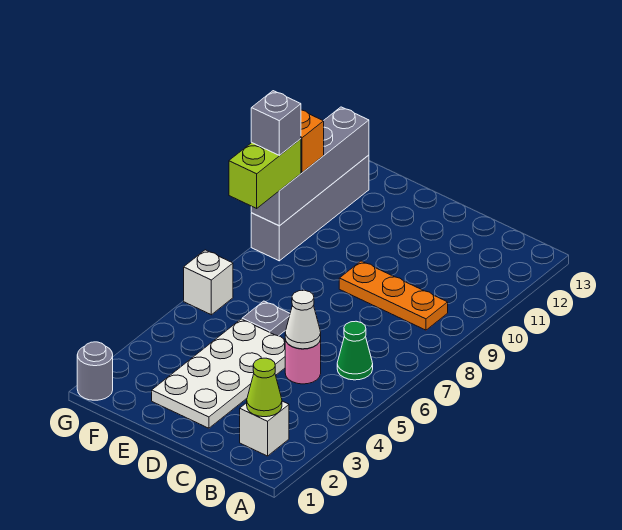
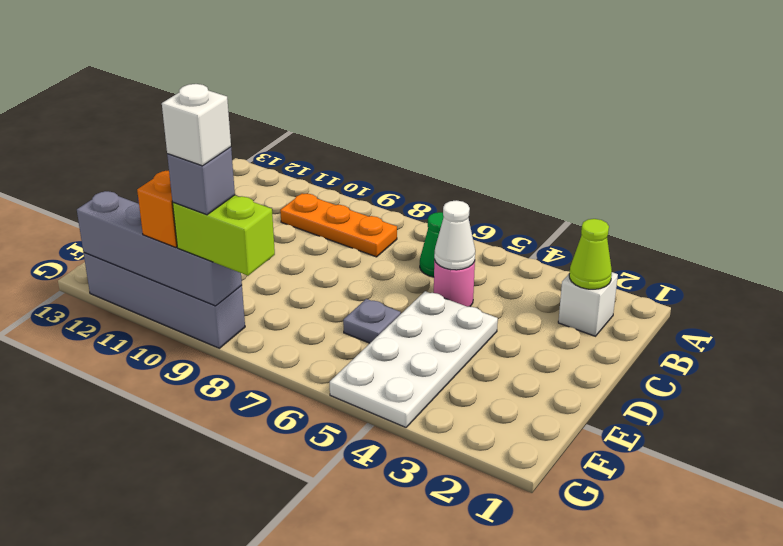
orange 1x3 plate [339,261,448,330] -> orange 1x3 plate turned to [280,193,397,257]
white 2x4 plate [152,319,285,428] -> white 2x4 plate turned to [330,291,498,427]
grey 1x1 round brick [77,342,113,400] -> none
white 1x1 brick [184,250,233,315] -> white 1x1 brick moved to [162,84,231,166]

